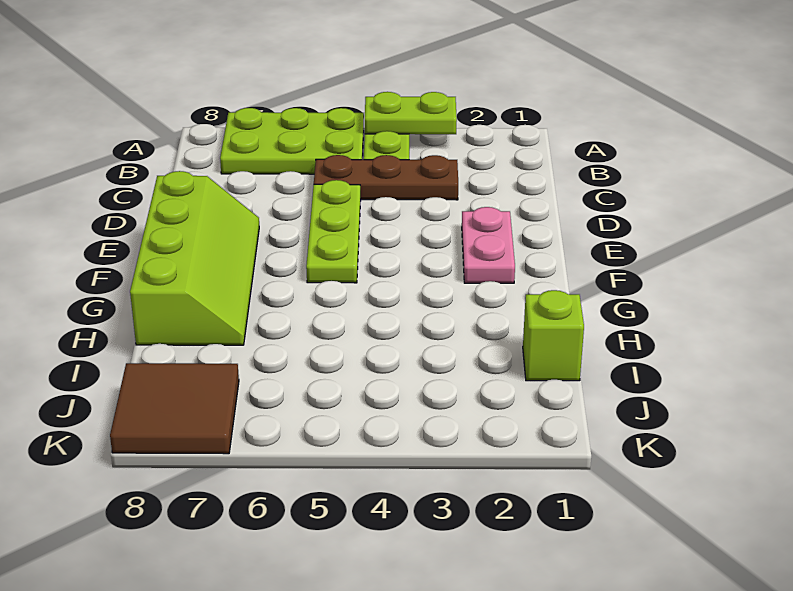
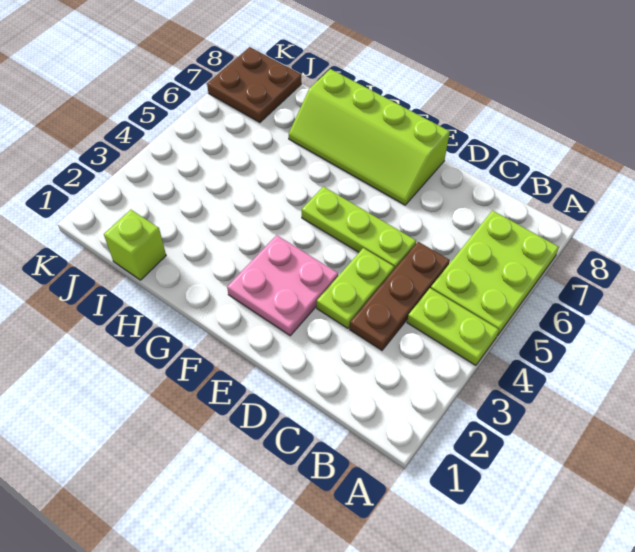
lime 1x2 plate [365,92,457,134] -> lime 1x2 plate moved to [317,248,394,328]
pink 1x2 plate [462,207,515,283] -> pink 2x2 plate [227,235,338,336]
brown 2x2 tile [110,363,239,454] -> brown 2x2 plate [207,47,301,123]

